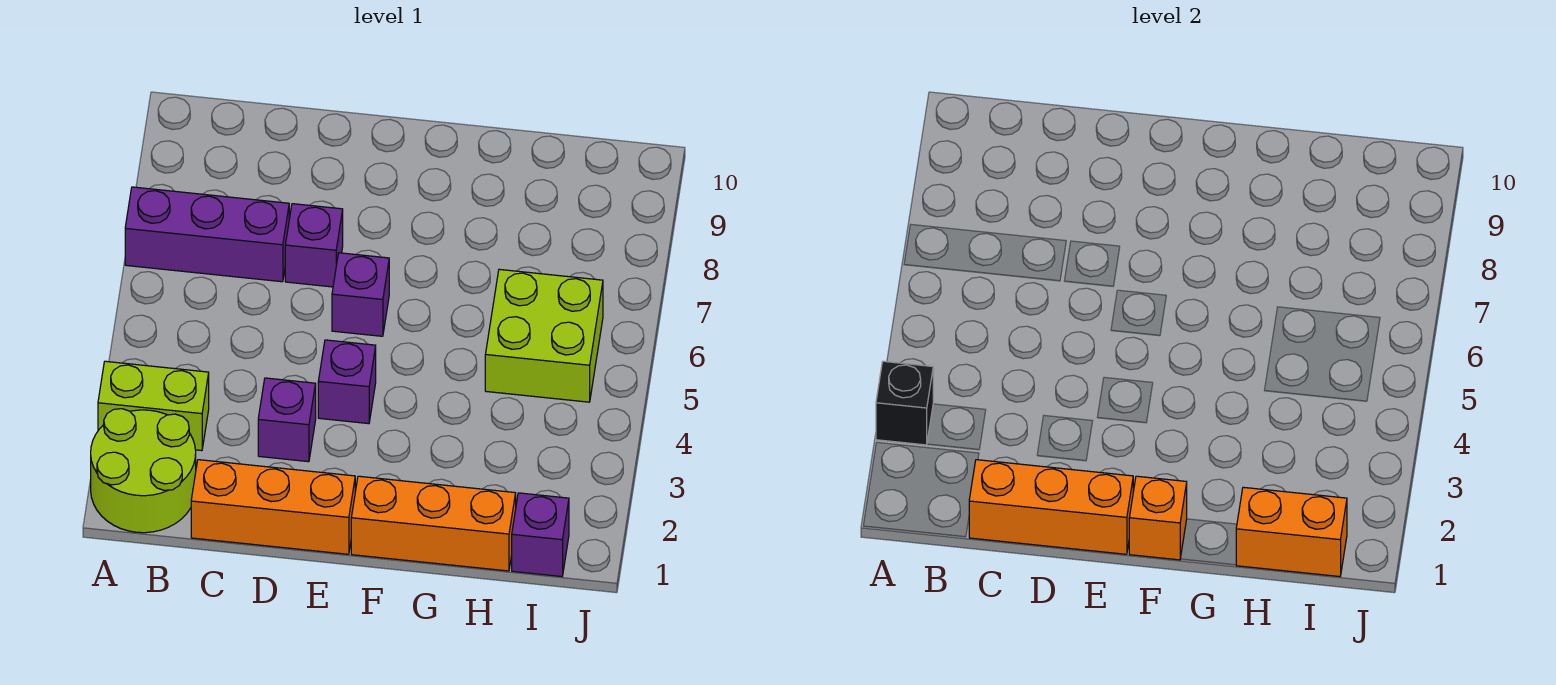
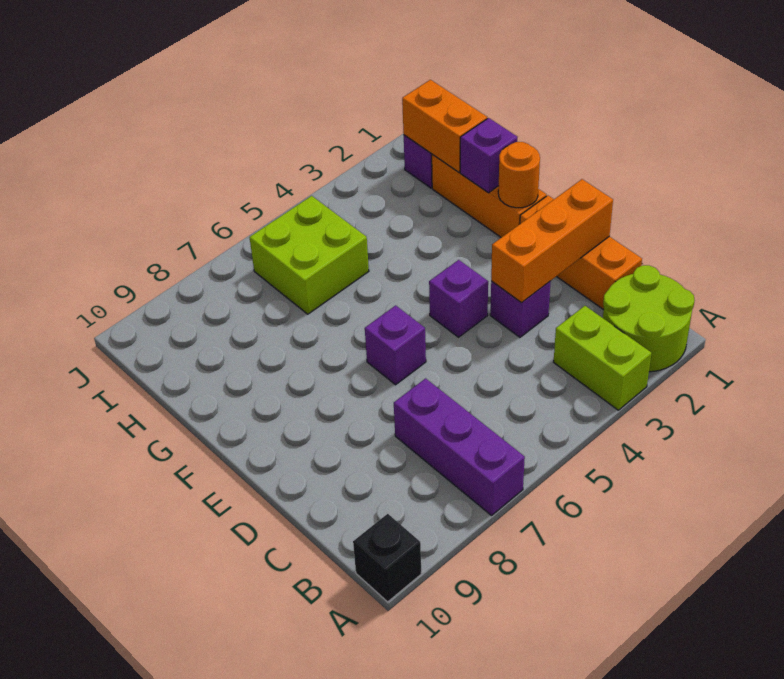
black 1x1 brick [876,361,933,445] -> black 1x1 brick moved to [353,514,422,602]
orange 1x3 brick [969,460,1133,554] -> orange 1x3 brick turned to [491,179,613,303]
purple 1x1 brick [285,204,343,287] -> purple 1x1 brick moved to [460,118,517,193]
orange 1x1 brick [1129,476,1187,560] -> orange 1x1 round brick [498,142,540,208]

